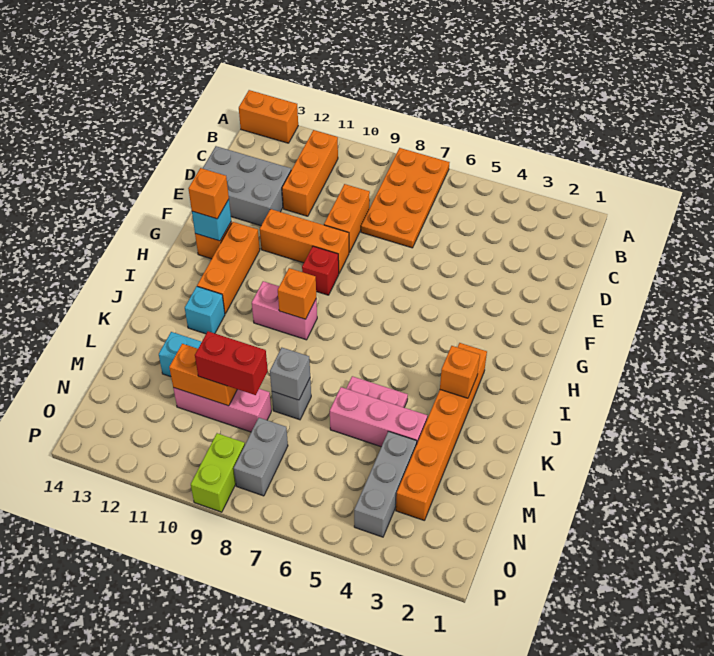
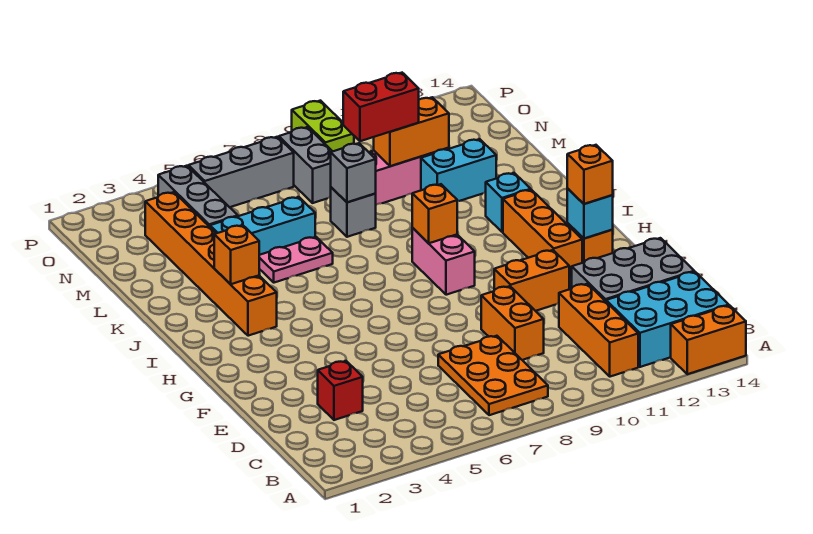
orange 2x4 plate [361,148,450,248] -> orange 2x3 plate [438,336,548,415]
none -> cyan 2x3 brick [606,272,729,367]
orange 1x3 brick [260,209,349,273] -> orange 1x2 brick [494,250,569,311]
red 1x1 brick [302,246,339,295] -> red 1x1 brick moved to [318,361,363,420]
pink 1x2 brick [252,281,317,340] -> pink 1x2 brick turned to [412,228,475,295]
pink 1x3 brick [330,387,427,447] -> cyan 1x3 brick [210,197,315,255]
none -> grey 1x3 brick [188,137,294,207]

